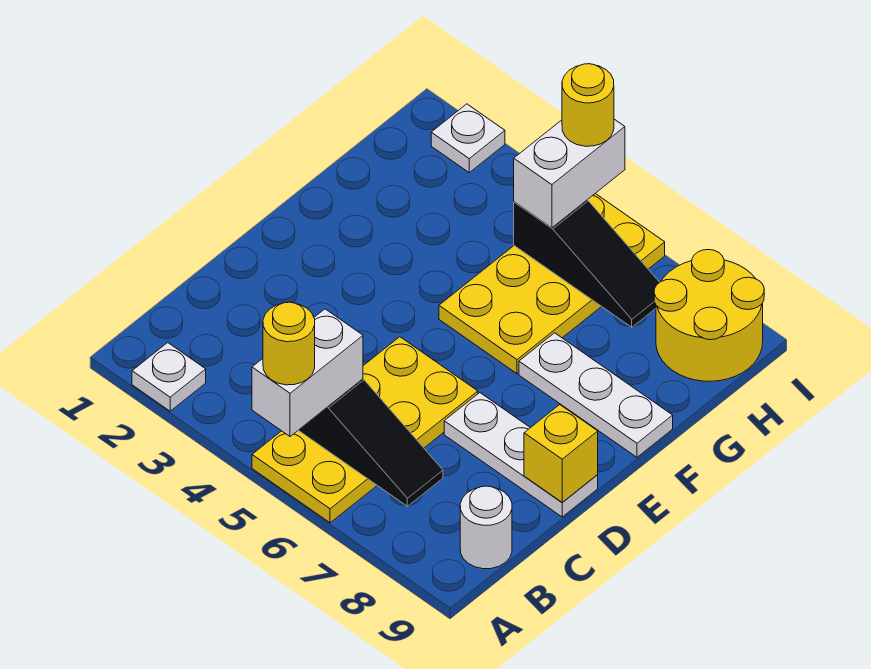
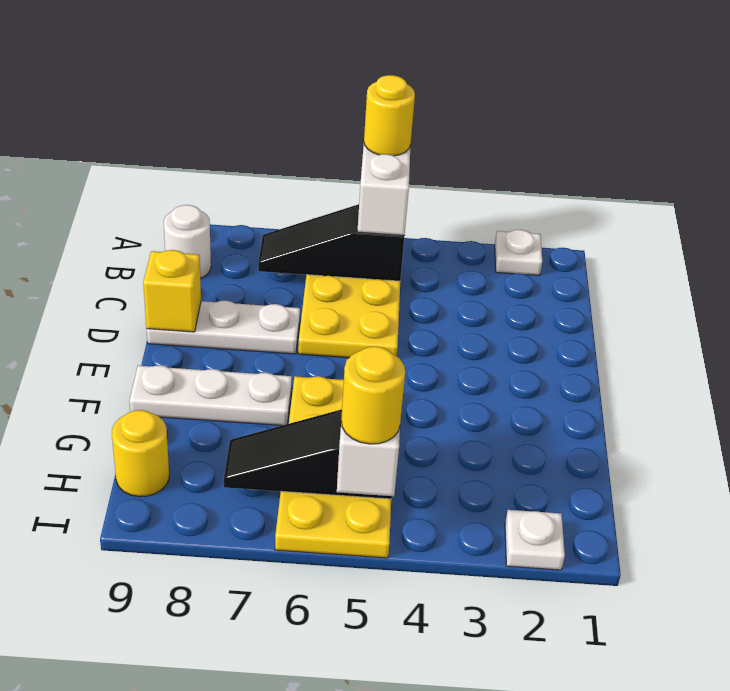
yellow 2x2 round brick [654,250,764,381] -> yellow 1x1 round brick [112,410,169,497]

